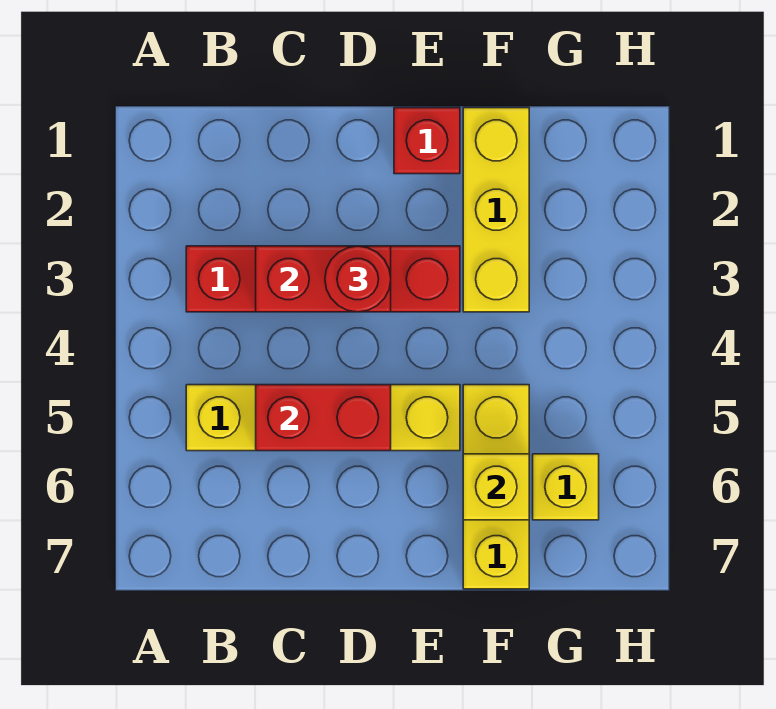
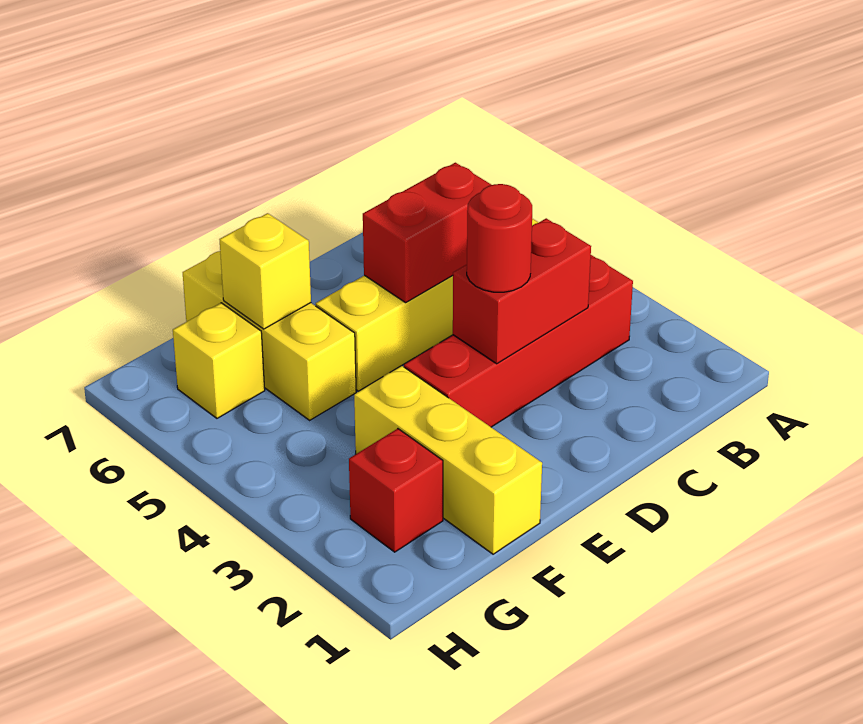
red 1x1 brick [394,108,460,174] -> red 1x1 brick moved to [349,429,443,552]

